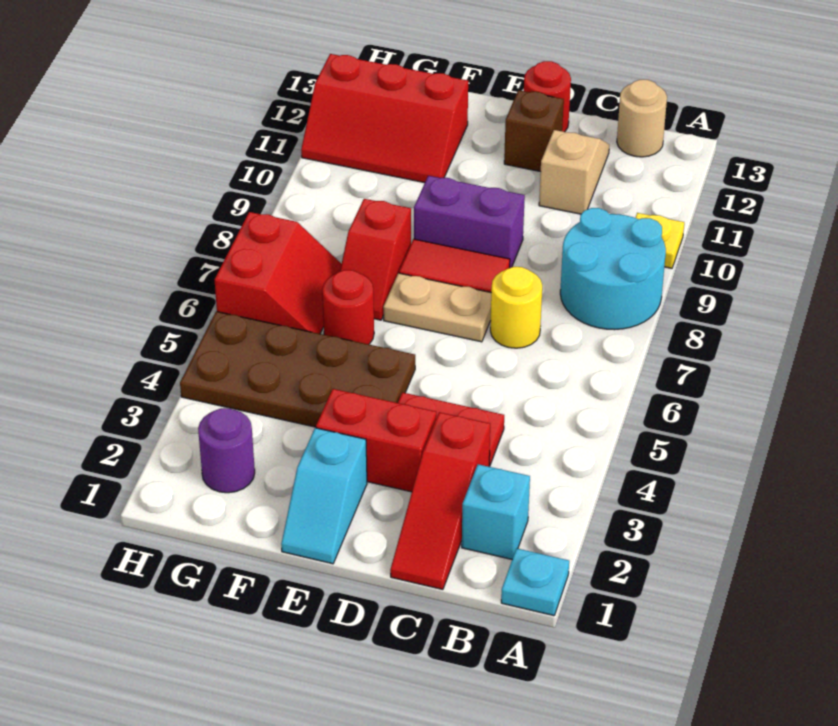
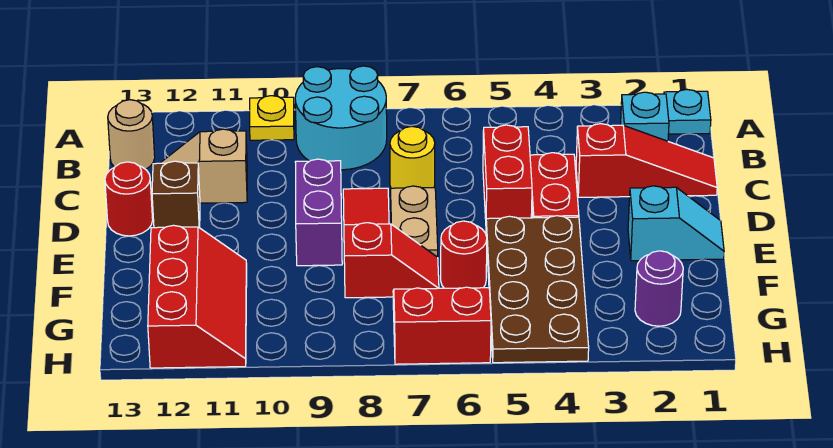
red 1x2 brick [316,389,436,492] -> red 1x2 brick moved to [483,125,532,219]

